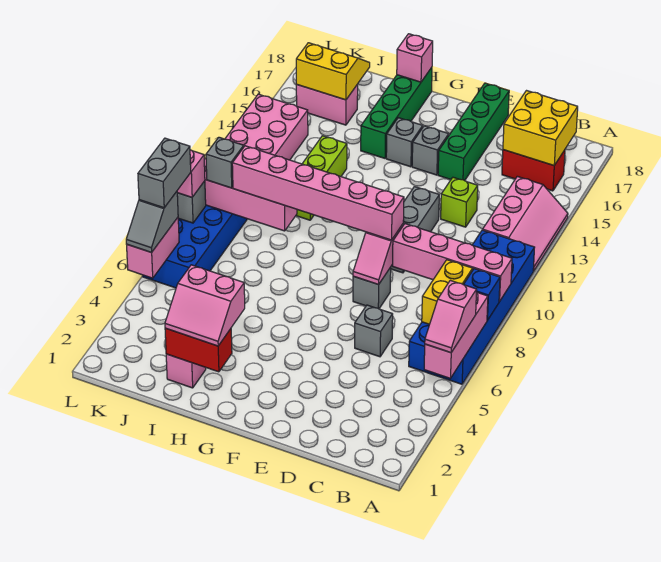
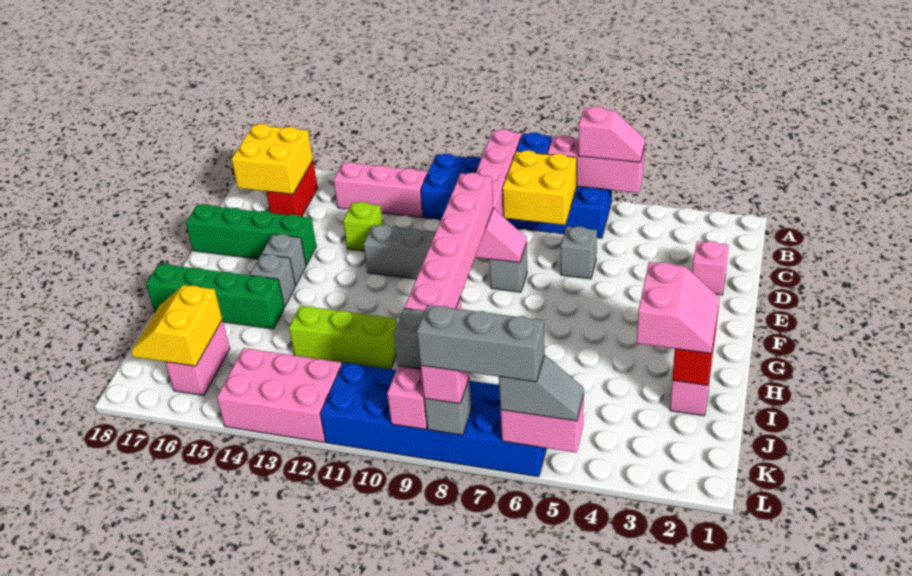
yellow 1x2 brick [422,260,473,324] -> yellow 2x2 brick [503,150,577,225]
pink 1x1 brick [397,34,433,82] -> pink 1x1 brick moved to [692,241,729,295]
grey 1x2 brick [138,138,191,208] -> grey 1x3 brick [417,305,544,382]

